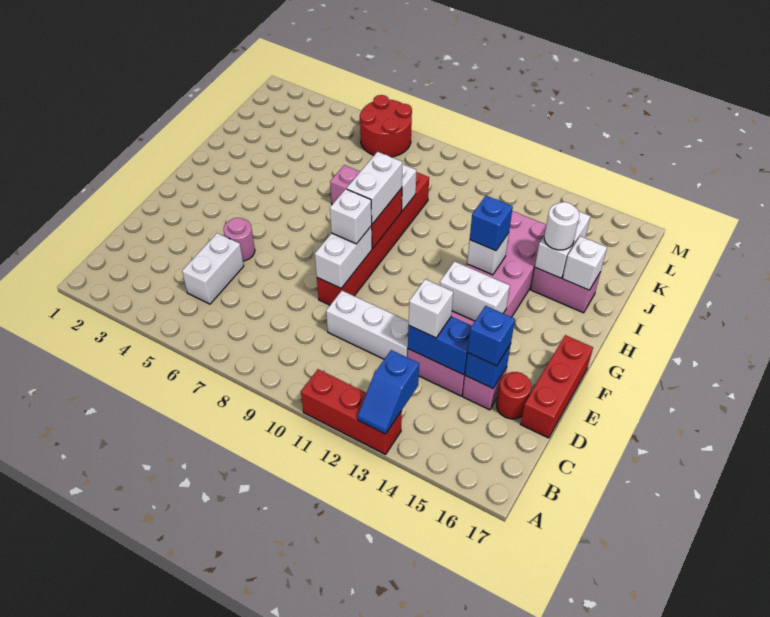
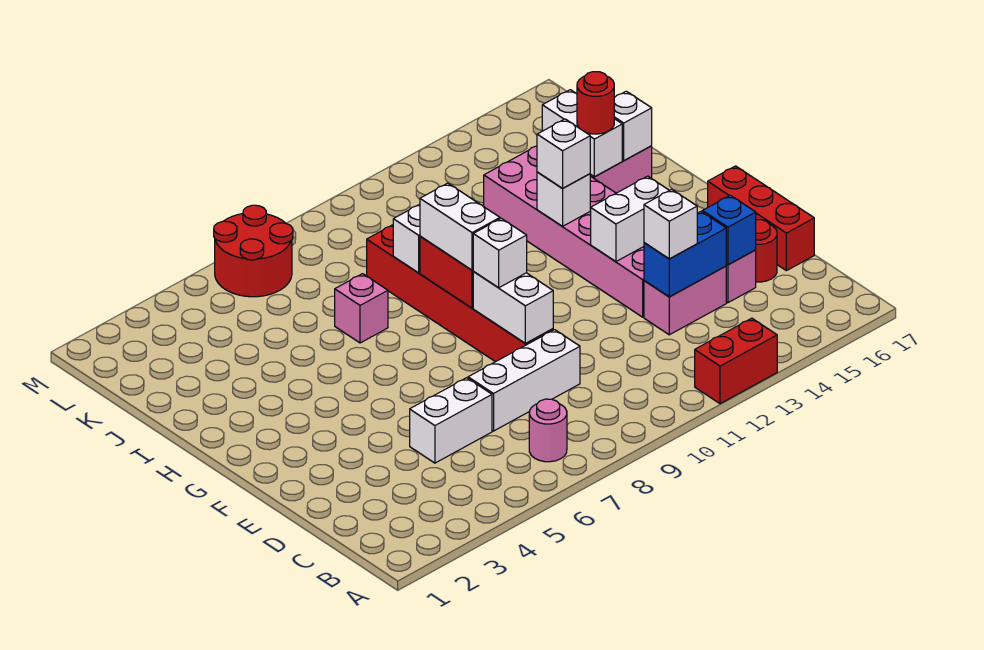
red 1x3 brick [301,369,402,455] -> red 1x2 brick [695,318,777,404]
blue 1x2 slope [358,350,419,434] -> none
white 1x2 brick [182,233,244,304] -> white 1x2 brick turned to [410,378,492,463]
white 1x3 brick [326,291,409,359] -> white 1x3 brick moved to [468,330,580,431]
blue 1x1 brick [468,306,515,366] -> none
pink 1x1 round brick [223,218,255,261] -> pink 1x1 round brick moved to [529,399,567,462]
blue 1x1 brick [470,195,513,251] -> white 1x1 brick [537,119,590,188]
white 1x1 round brick [544,202,579,250] -> red 1x1 round brick [577,72,614,134]

